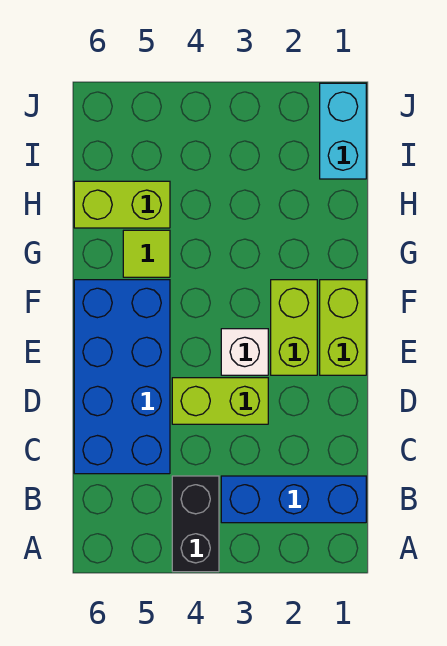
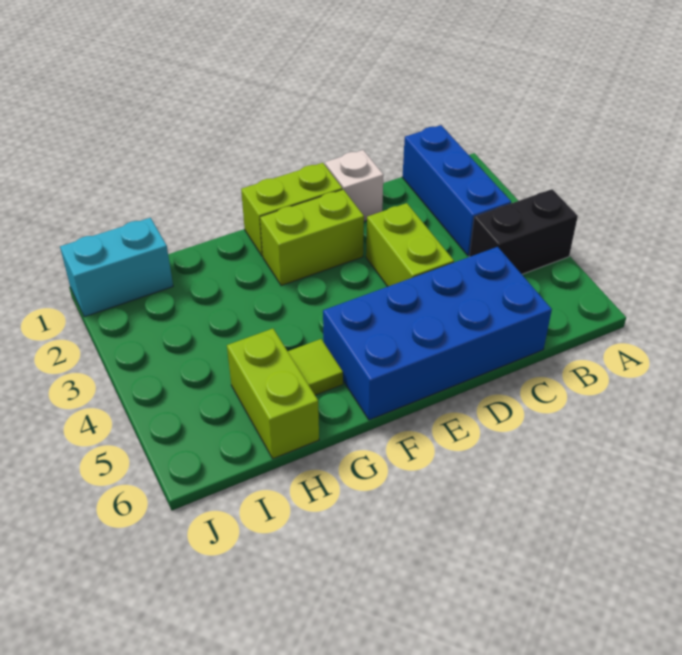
white 1x1 brick [221,329,268,375] -> white 1x1 brick moved to [325,150,384,221]

